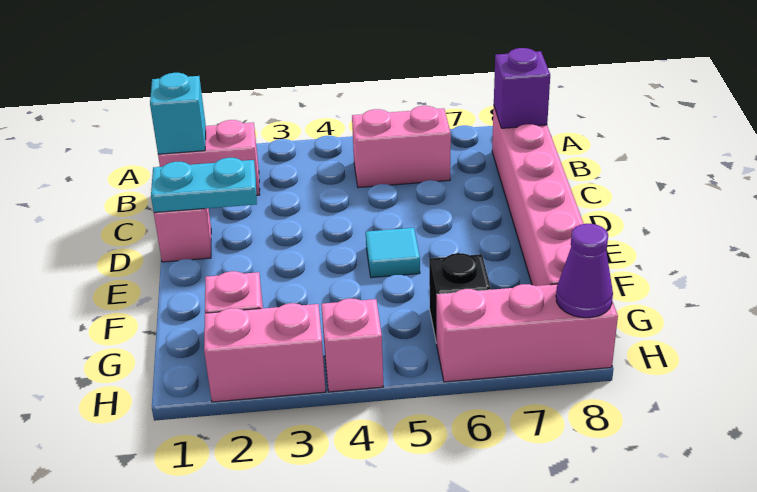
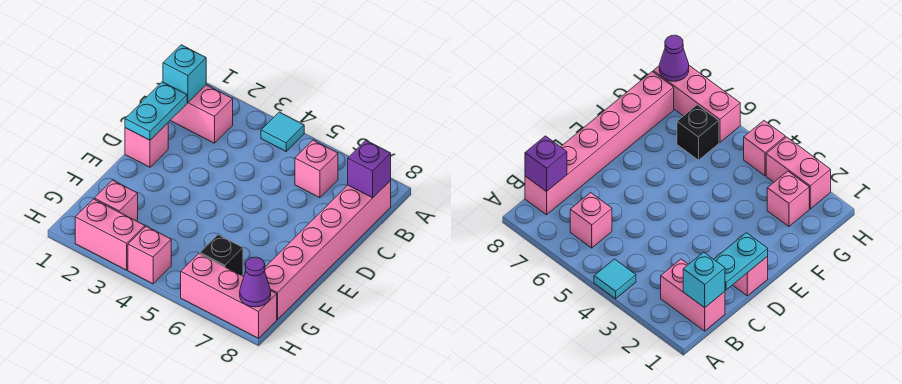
pink 1x2 brick [352,106,451,188] -> pink 1x1 brick [295,140,338,198]
cyan 1x2 plate [151,158,257,212] -> cyan 1x2 plate turned to [125,82,188,140]
cyan 1x1 tile [366,228,420,278] -> cyan 1x1 tile moved to [261,112,304,151]

